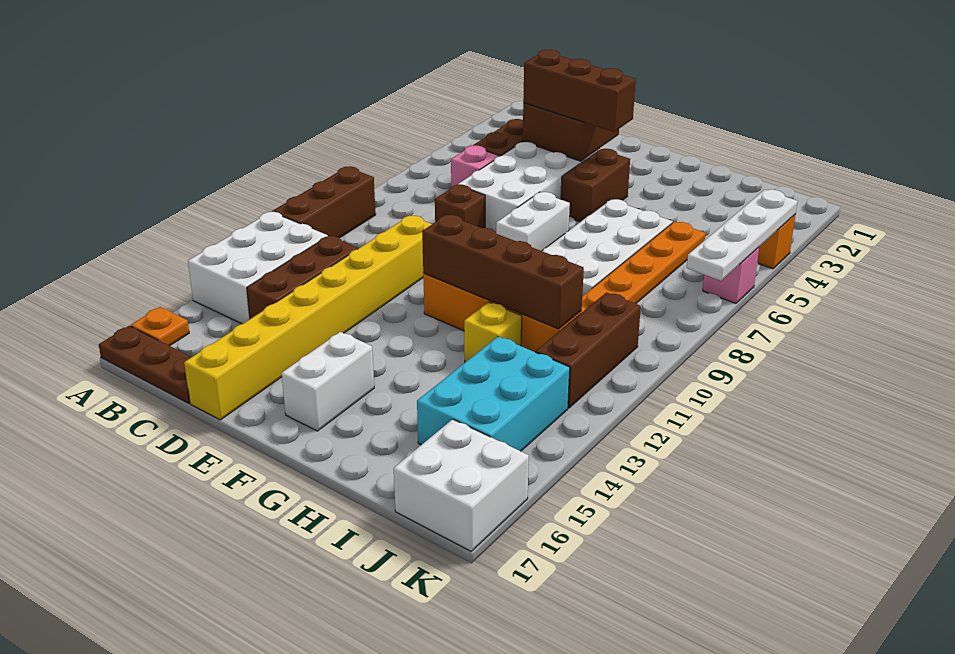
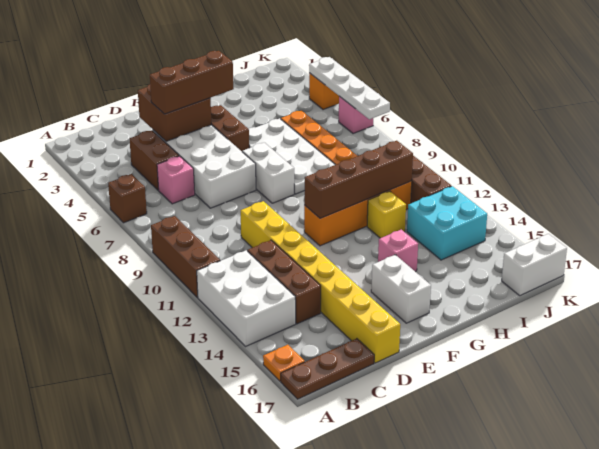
brown 1x1 brick [435,185,485,228] -> brown 1x1 brick moved to [108,174,147,223]
none -> pink 1x1 brick [378,230,418,272]
cyan 2x3 brick [417,337,570,451] -> cyan 2x2 brick [407,186,487,260]
white 2x2 brick [394,419,529,551] -> white 1x2 brick [502,234,567,296]

